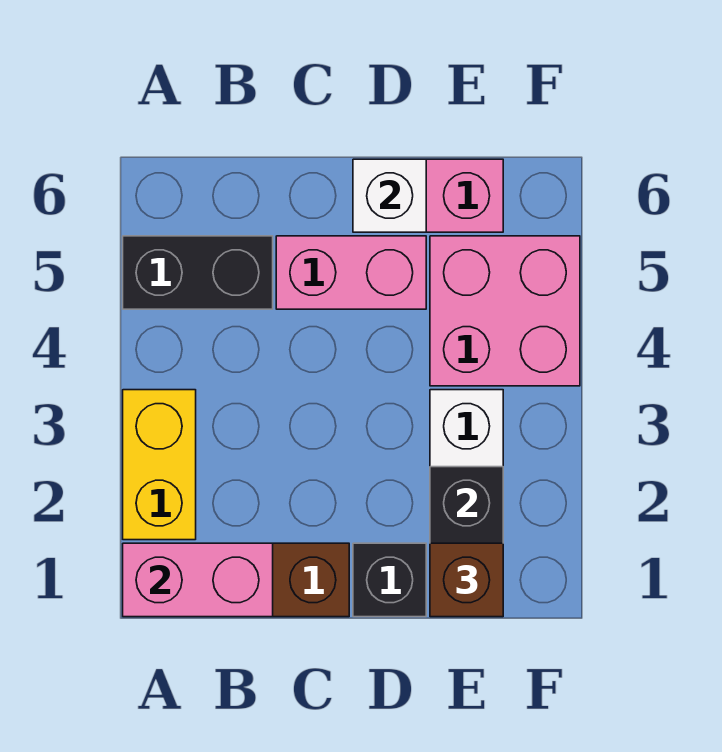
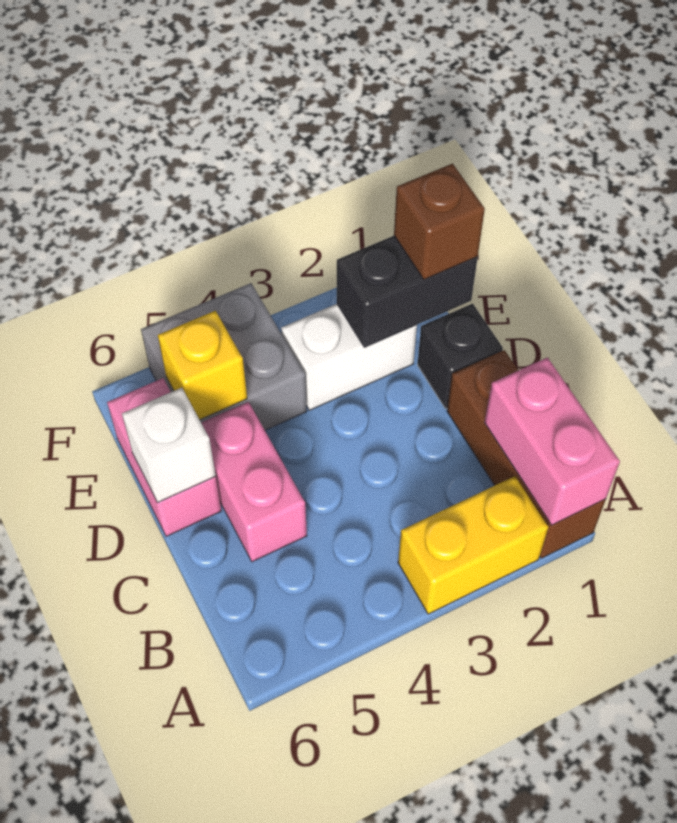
black 1x2 brick [123,236,273,309] -> none
pink 2x2 brick [430,236,580,386] -> grey 2x2 brick [141,283,307,430]
none -> yellow 1x1 brick [158,311,247,420]

